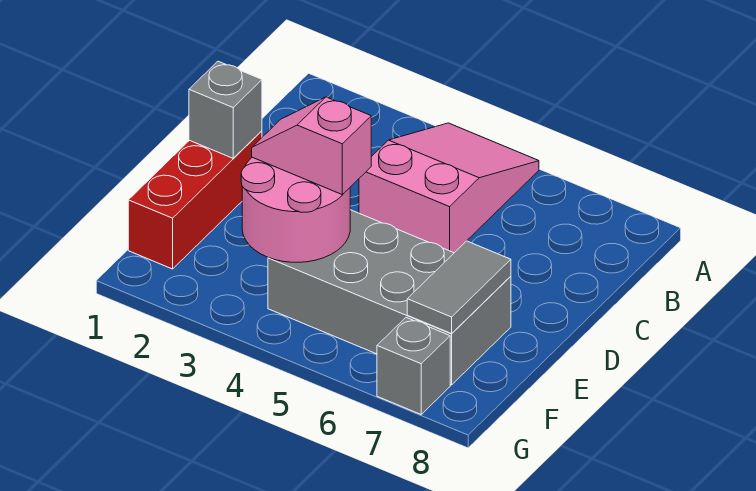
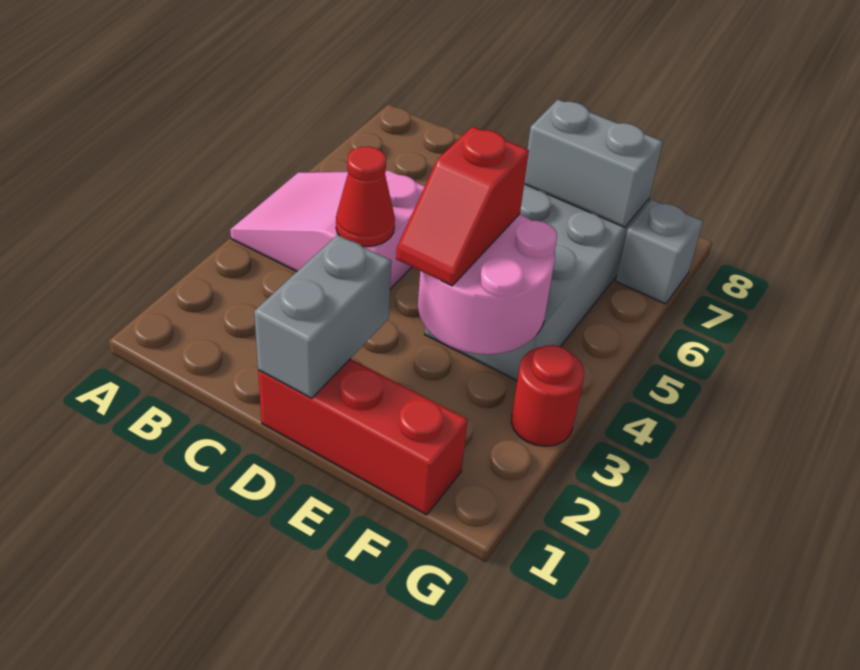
none -> red 1x1 cone [336,146,395,247]
grey 1x1 brick [189,61,262,158] -> grey 1x2 brick [254,235,391,398]
pink 1x2 slope [252,97,371,195] -> red 1x2 slope [396,127,529,286]
grey 1x2 tile [407,241,511,334] -> grey 1x2 brick [524,100,663,227]
none -> red 1x1 round brick [511,345,584,446]

